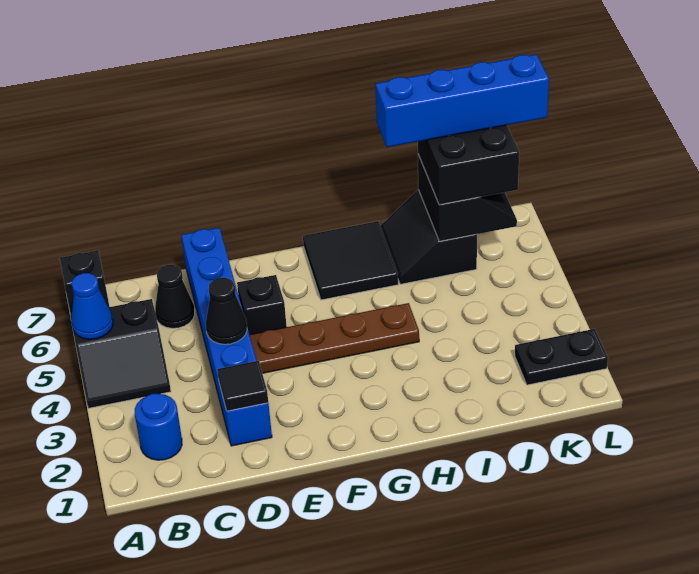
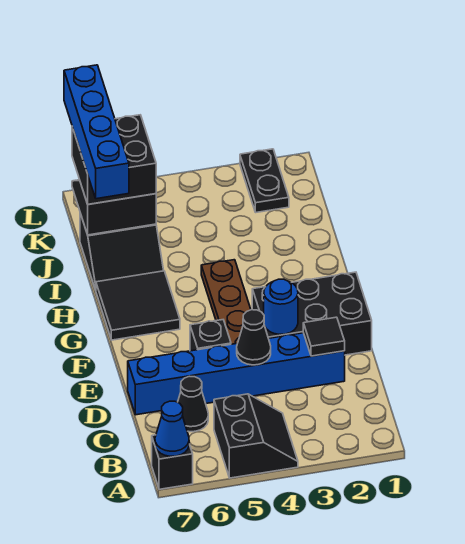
blue 1x1 cone [71,273,113,339] -> blue 1x1 cone moved to [155,401,189,456]
blue 1x1 round brick [135,394,182,460] -> blue 1x1 round brick moved to [264,279,298,334]
none -> black 2x3 brick [252,272,372,355]

